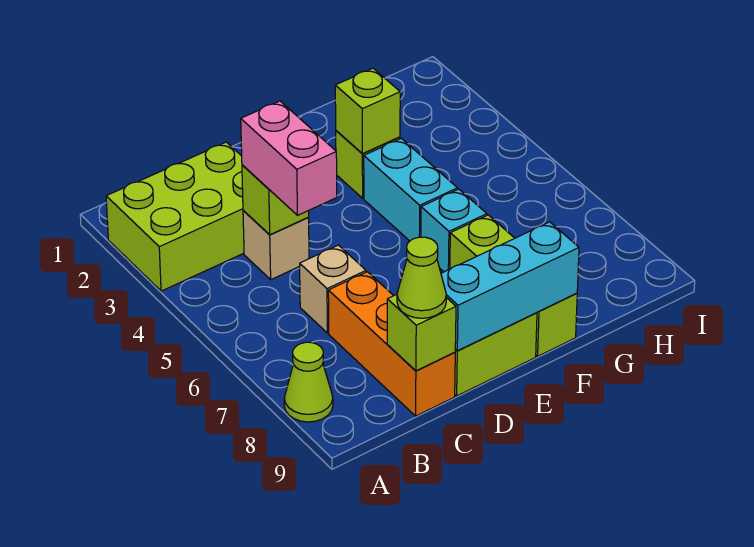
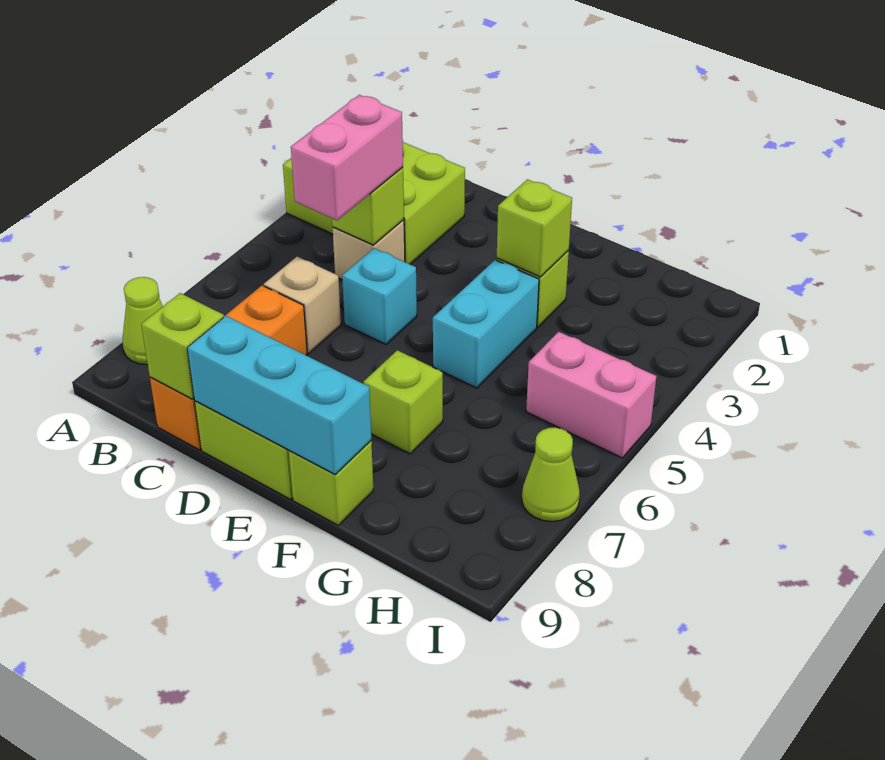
lime 1x1 cone [397,237,446,318] -> lime 1x1 cone moved to [522,427,580,521]
cyan 1x1 brick [421,189,487,272] -> cyan 1x1 brick moved to [342,248,417,344]
none -> pink 1x2 brick [526,332,657,458]

